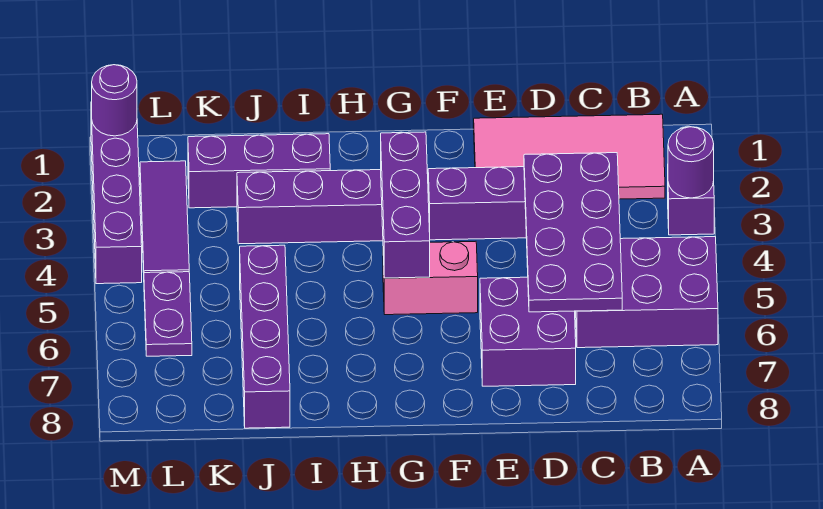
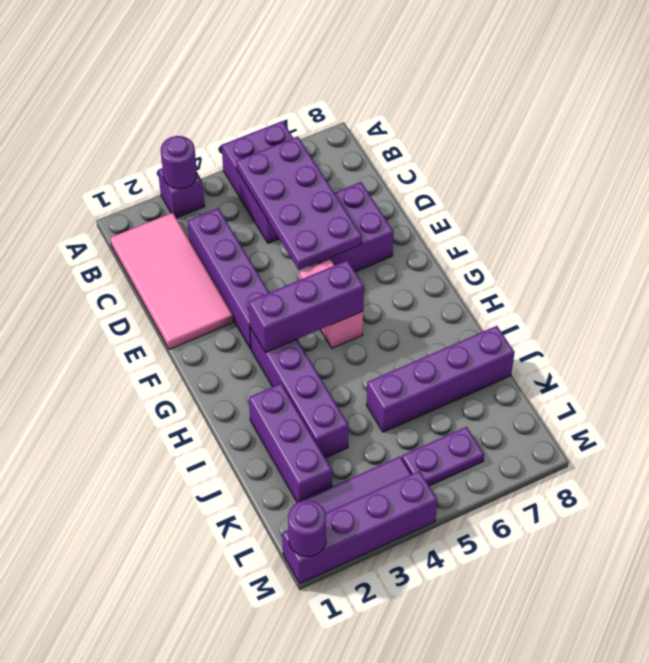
purple 2x4 plate [524,153,622,312] -> purple 2x4 plate turned to [236,136,362,270]

